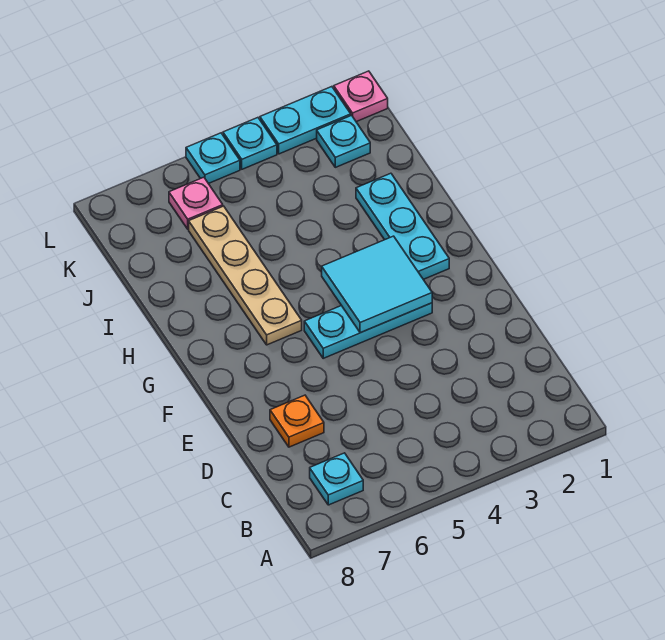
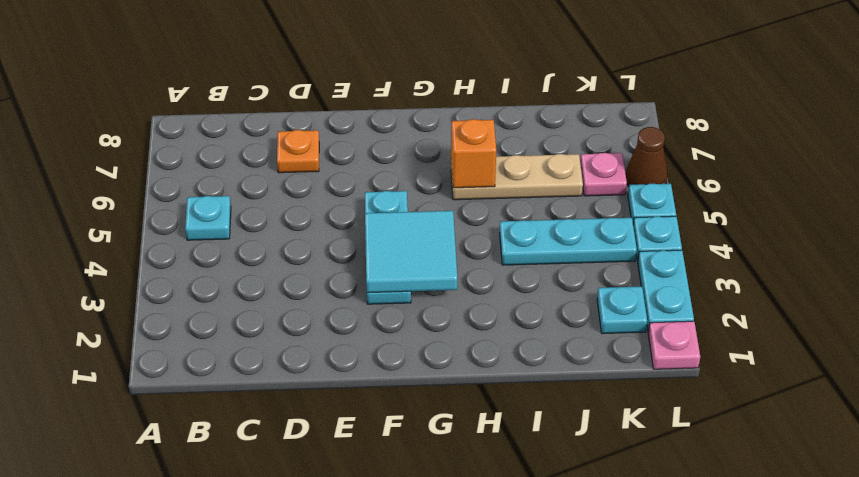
cyan 1x1 plate [310,453,363,505] -> cyan 1x1 plate moved to [185,196,231,240]
cyan 1x3 plate [356,173,449,279] -> cyan 1x3 plate moved to [500,218,637,265]
tan 1x4 plate [189,206,302,345] -> tan 1x3 plate [451,154,583,200]
none -> orange 1x1 brick [451,119,496,188]
none -> brown 1x1 cone [626,127,667,186]

